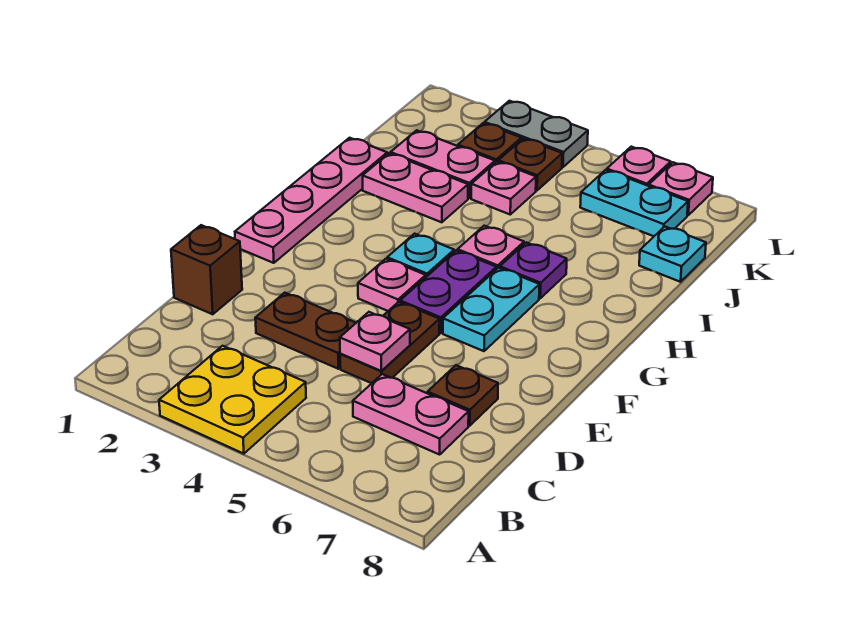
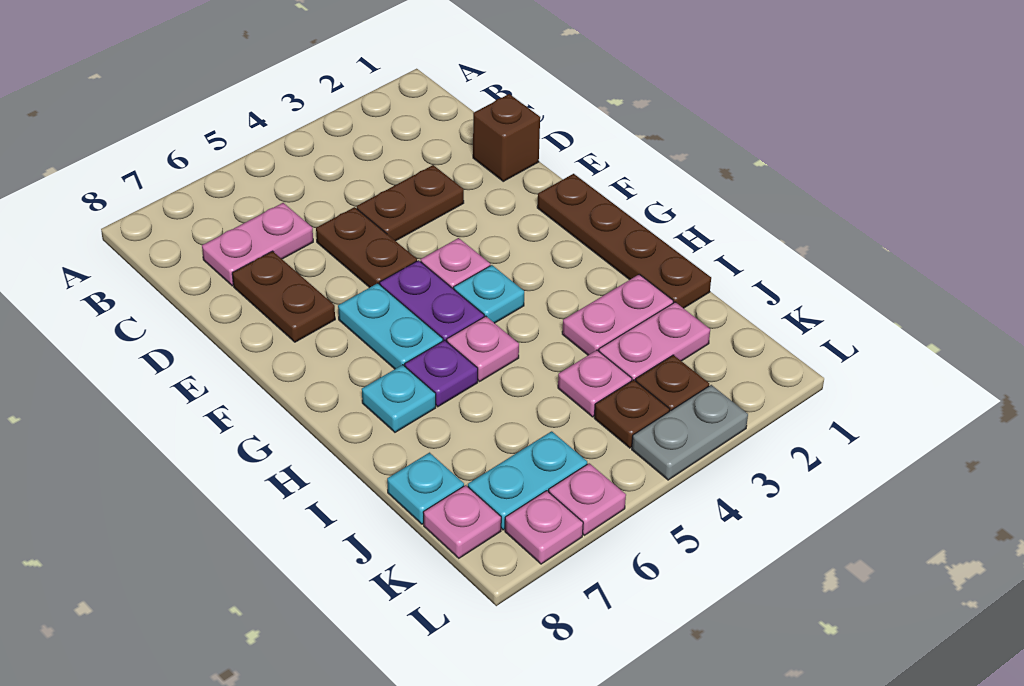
yellow 2x2 plate [159,346,306,454] -> none
pink 1x1 plate [340,312,410,371] -> pink 1x1 plate moved to [423,485,501,558]
brown 1x1 plate [428,365,498,426] -> brown 1x2 plate [232,251,335,342]
pink 1x4 plate [235,138,387,263] -> brown 1x4 plate [537,174,711,308]
none -> cyan 1x1 plate [362,365,436,432]

